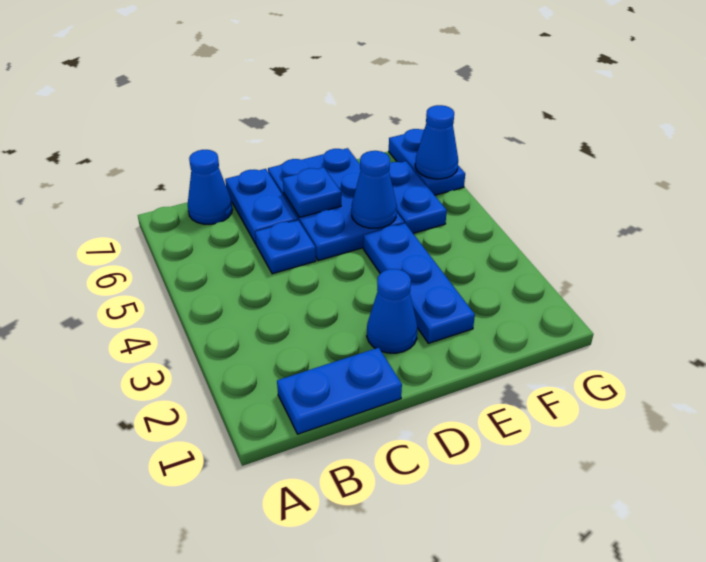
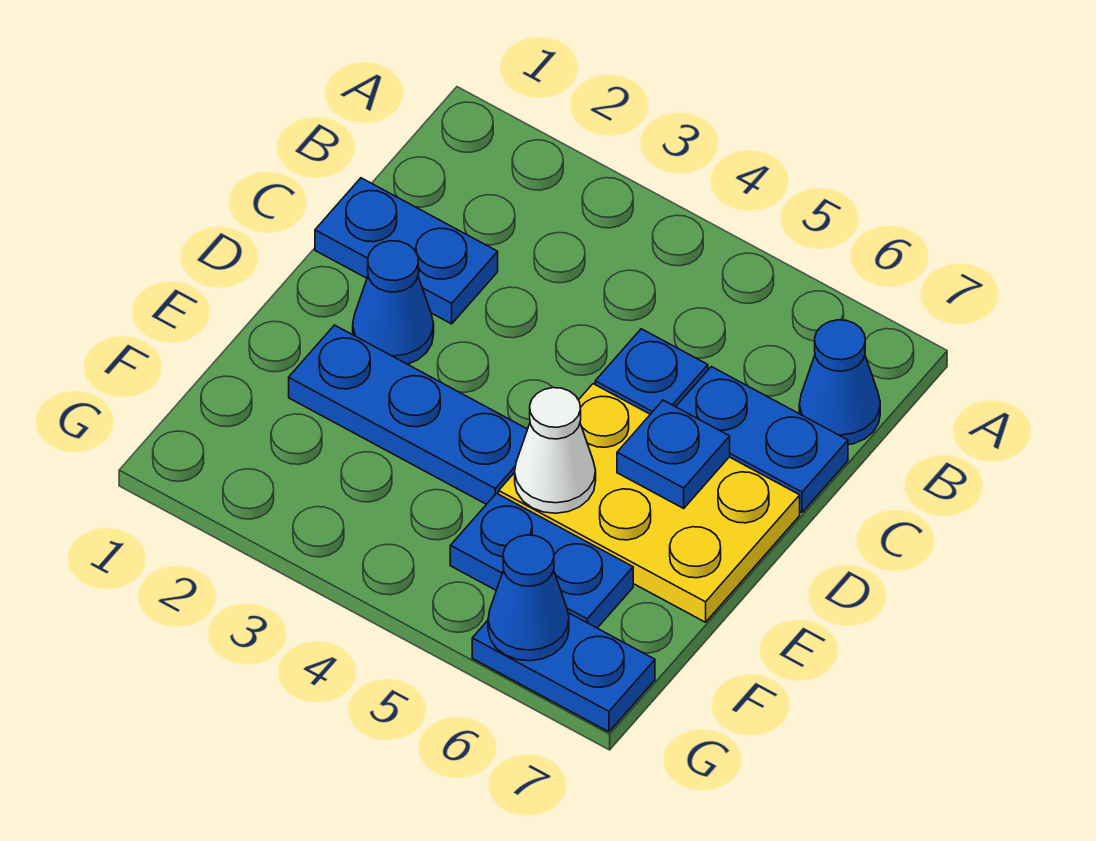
blue 1x2 plate [277,348,402,434] -> blue 1x2 plate turned to [315,178,498,324]
blue 2x3 plate [268,148,404,261] -> yellow 2x3 plate [499,384,800,622]
blue 1x1 cone [351,151,397,228] -> white 1x1 cone [515,388,596,513]

